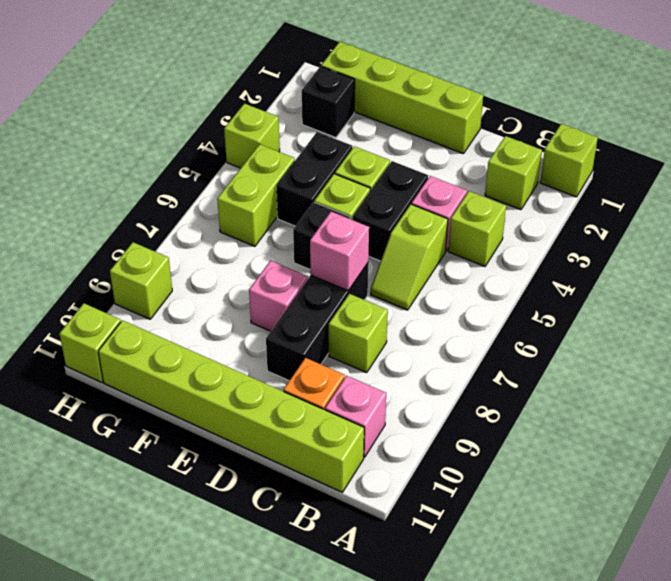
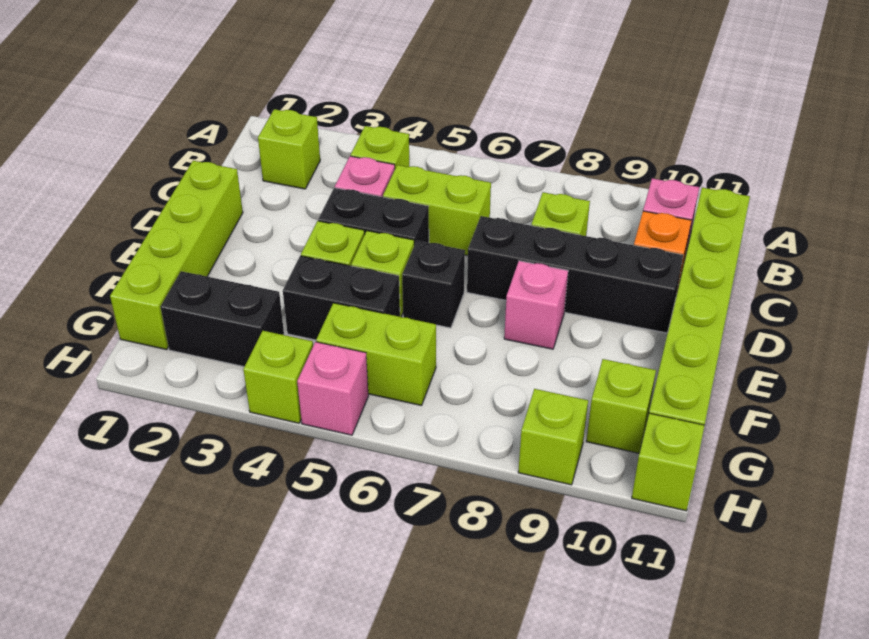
lime 1x1 brick [540,124,598,197] -> lime 1x1 brick moved to [586,359,656,453]
lime 1x2 slope [371,204,448,310] -> lime 1x2 brick [383,165,491,256]
black 1x3 brick [266,263,368,381] -> black 1x4 brick [467,216,683,333]
pink 1x1 brick [310,212,369,291] -> pink 1x1 brick moved to [297,342,368,435]
black 1x1 brick [302,66,355,138] -> black 1x2 brick [161,271,284,367]

